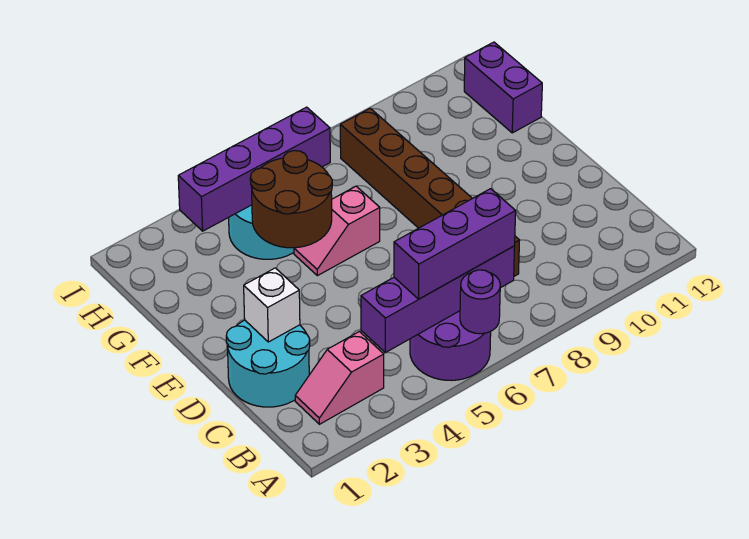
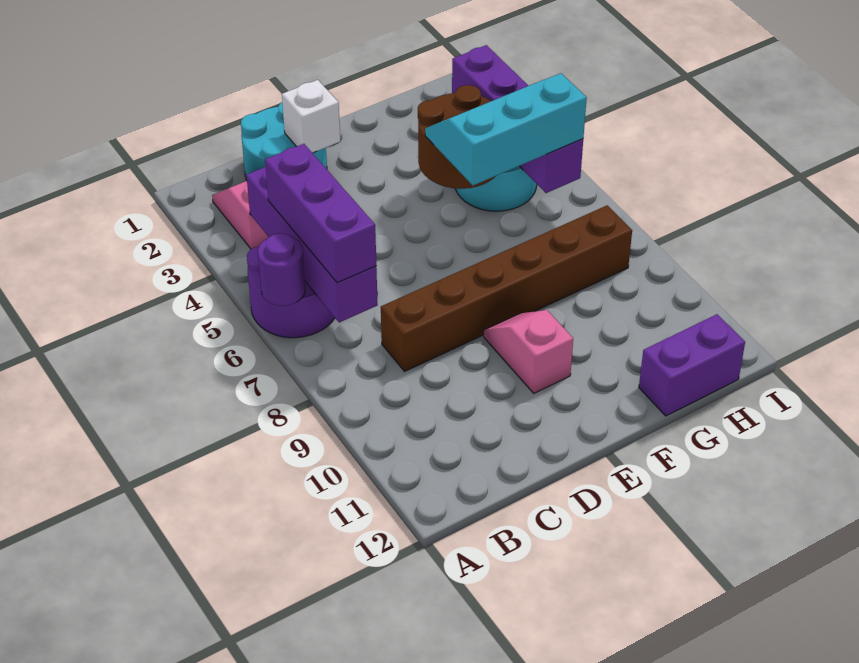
pink 1x2 slope [294,186,380,276] -> pink 1x2 slope moved to [484,310,573,393]
none -> cyan 2x3 slope [425,73,587,185]

